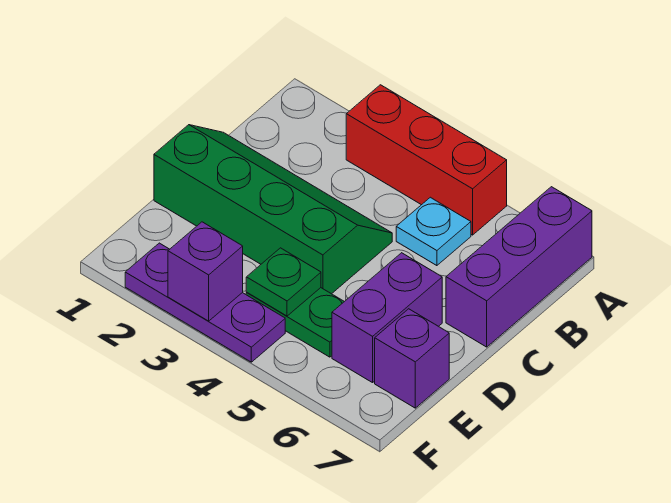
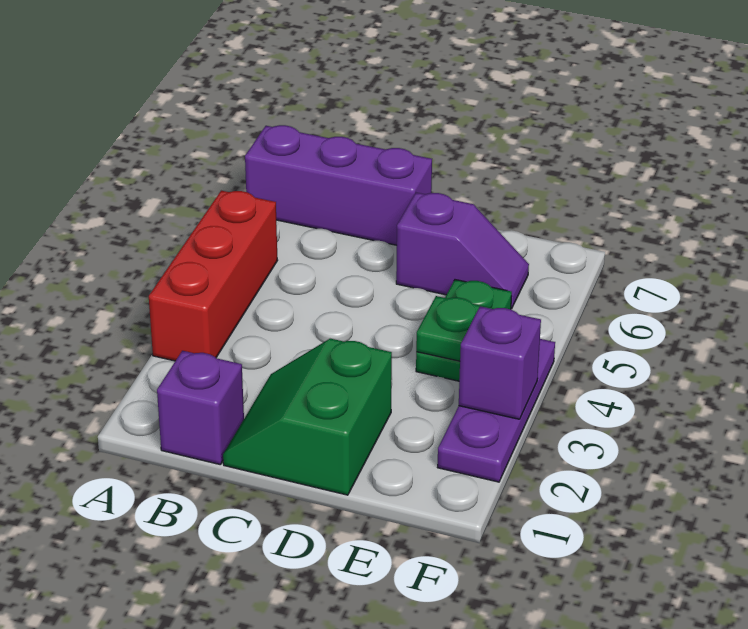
cyan 1x1 plate [396,197,471,266] -> none
green 2x4 slope [154,125,392,294] -> green 2x2 slope [223,339,392,495]
purple 1x2 brick [332,253,442,383] -> purple 1x2 slope [396,193,529,309]
purple 1x1 brick [375,309,449,408] -> purple 1x1 brick moved to [157,351,244,465]

